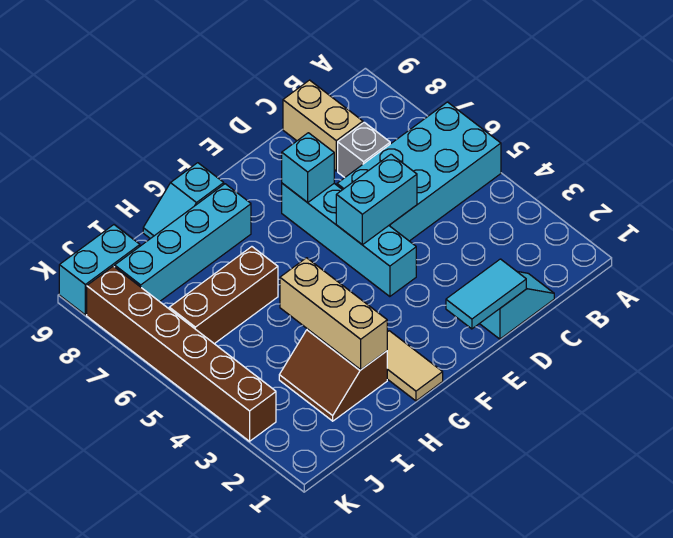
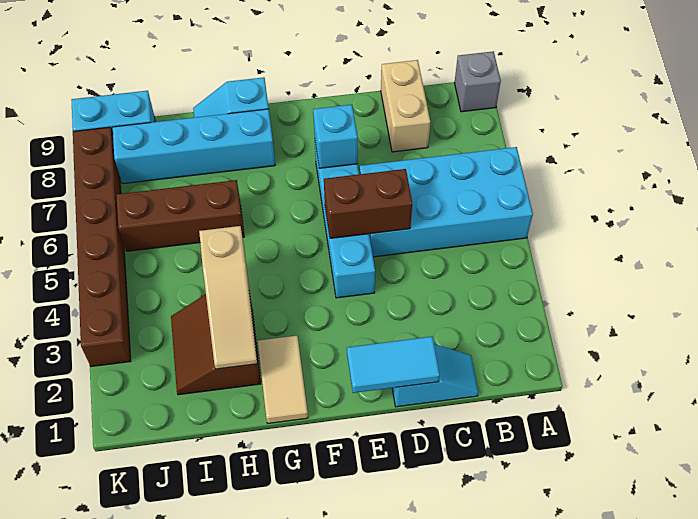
grey 1x1 brick [338,122,390,178] -> grey 1x1 brick moved to [455,51,501,112]
cyan 1x2 brick [336,154,417,245] -> brown 1x2 brick [324,169,412,238]
tan 1x3 brick [280,258,387,370] -> tan 1x3 slope [199,226,257,369]

